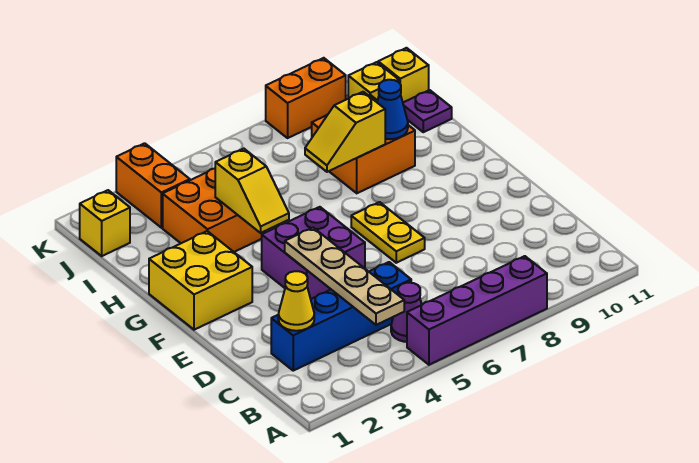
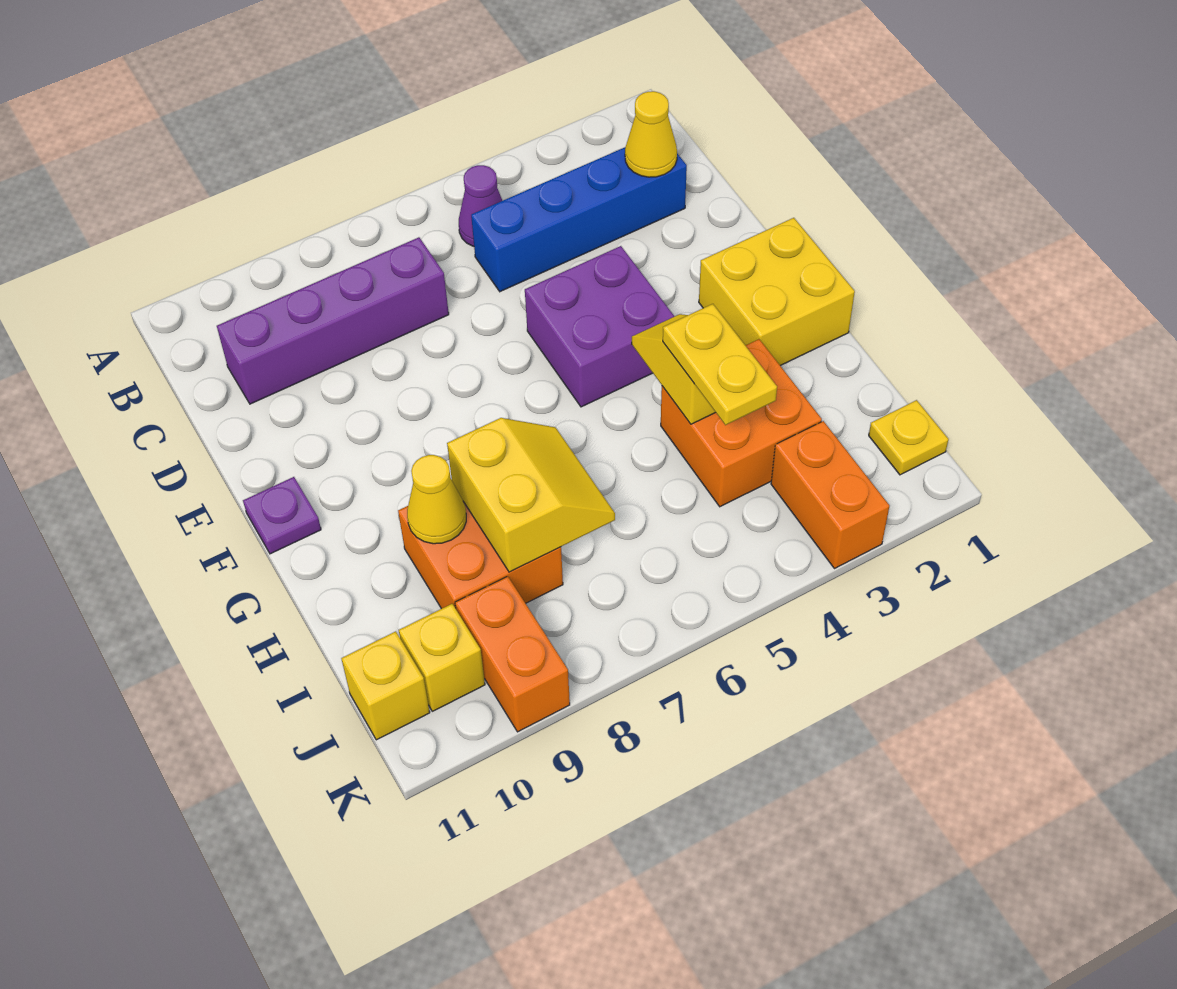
purple 1x4 brick [407,256,547,365] -> purple 1x4 brick moved to [217,237,449,404]
tan 1x4 plate [285,228,404,325] -> none
yellow 1x2 plate [351,202,425,263] -> yellow 1x2 plate moved to [663,304,777,425]
yellow 1x2 slope [305,92,385,172] -> yellow 2x2 slope [447,418,615,572]
blue 1x1 cone [377,80,408,139] -> yellow 1x1 cone [407,455,466,544]
purple 1x1 plate [403,90,452,132] -> purple 1x1 plate moved to [243,477,321,554]
yellow 1x1 brick [80,190,130,256] -> yellow 1x1 plate [869,400,949,475]
orange 1x2 brick [266,58,346,138] -> orange 1x2 brick turned to [455,576,570,732]

